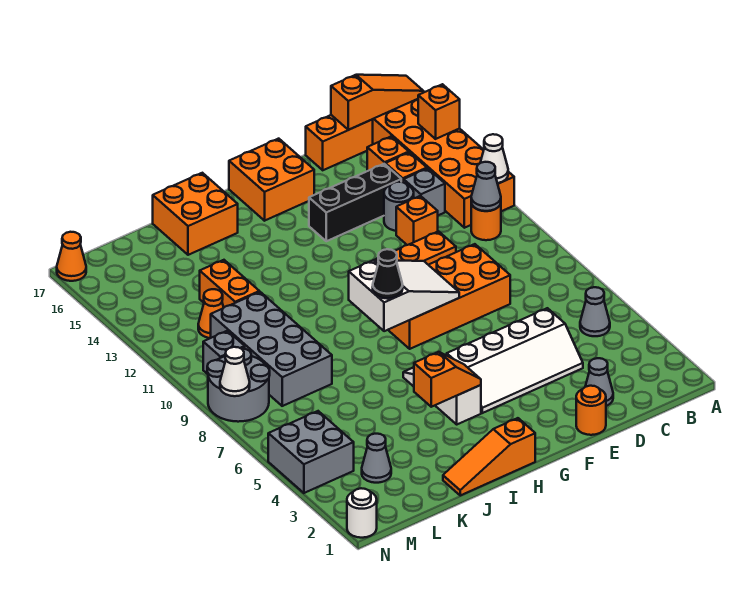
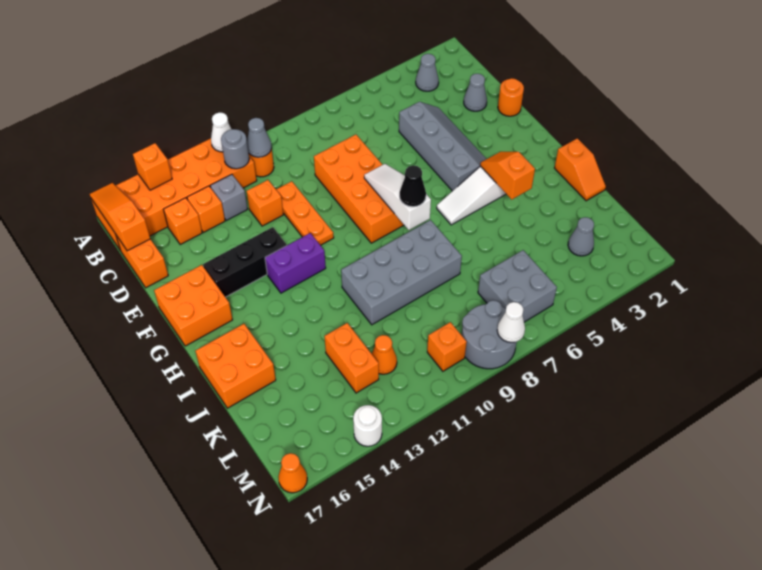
grey 1x1 cone [580,287,610,336] -> grey 1x1 cone moved to [416,54,439,91]
white 2x4 slope [447,308,583,413] -> grey 2x4 slope [399,102,486,191]
grey 1x1 round brick [384,182,414,231] -> grey 1x1 round brick moved to [221,129,249,169]
black 1x3 brick [309,164,401,241] -> black 1x3 brick turned to [203,227,287,297]
white 2x3 slope [349,260,459,331] -> white 1x3 slope [364,164,431,230]
none -> purple 1x2 brick [265,233,326,293]
orange 1x3 slope [443,418,535,495] -> orange 1x2 slope [555,138,606,201]
grey 2x4 brick [211,292,332,406] -> grey 2x4 brick moved to [341,220,462,325]
orange 1x2 brick [200,260,259,307] -> orange 1x2 brick turned to [324,323,379,393]
grey 2x2 brick [268,411,354,493] -> grey 2x2 brick moved to [478,250,557,322]
grey 1x1 brick [203,331,245,374] -> orange 1x1 brick [427,322,467,371]
white 1x1 round brick [347,488,377,538] -> white 1x1 round brick moved to [353,405,382,446]

